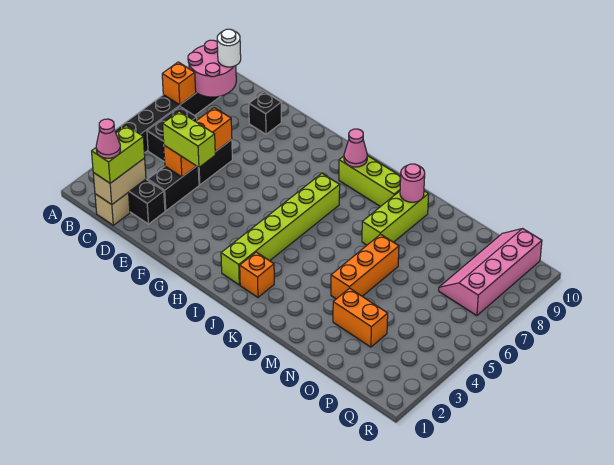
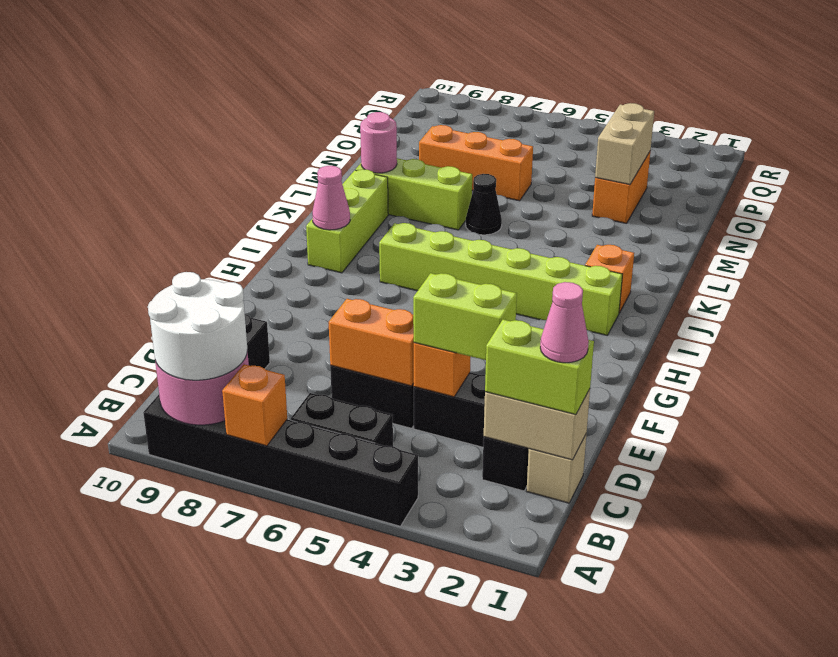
white 1x1 round brick [217,29,241,67] -> white 2x2 round brick [148,272,247,380]
lime 1x2 brick [163,111,215,167] -> lime 1x2 brick turned to [413,273,517,360]
none -> black 1x1 cone [466,174,502,235]
orange 1x3 brick [331,234,399,299] -> orange 1x3 brick moved to [419,125,533,201]
none -> tan 1x2 brick [595,103,654,185]
pink 2x4 slope [439,229,542,316] -> none

